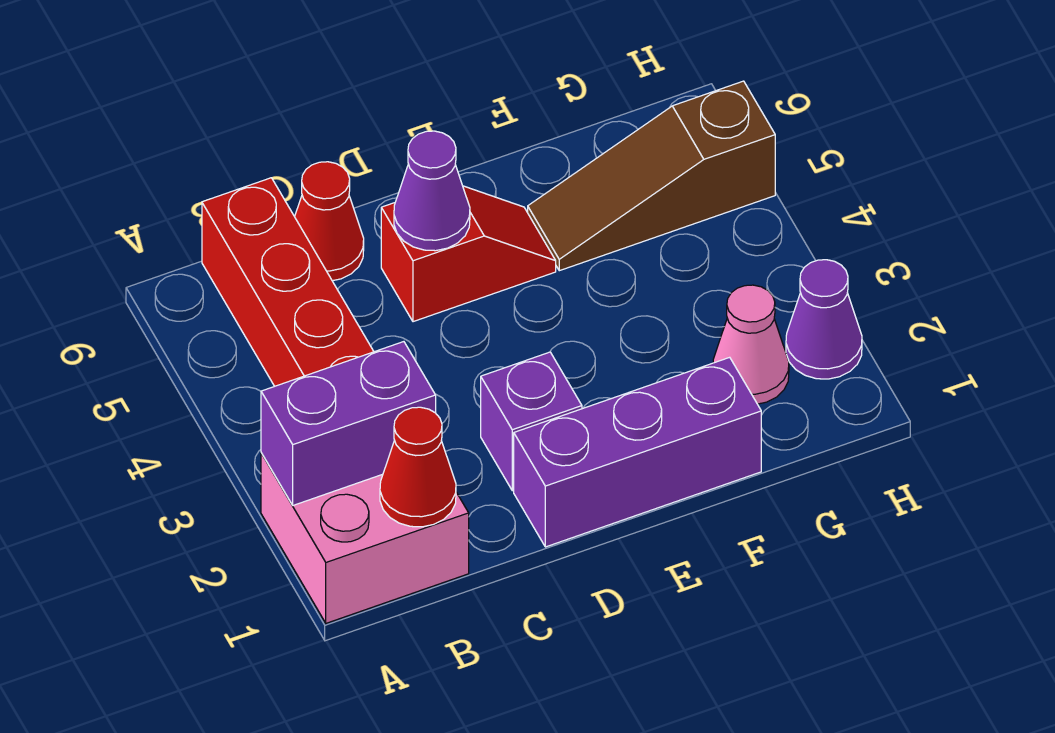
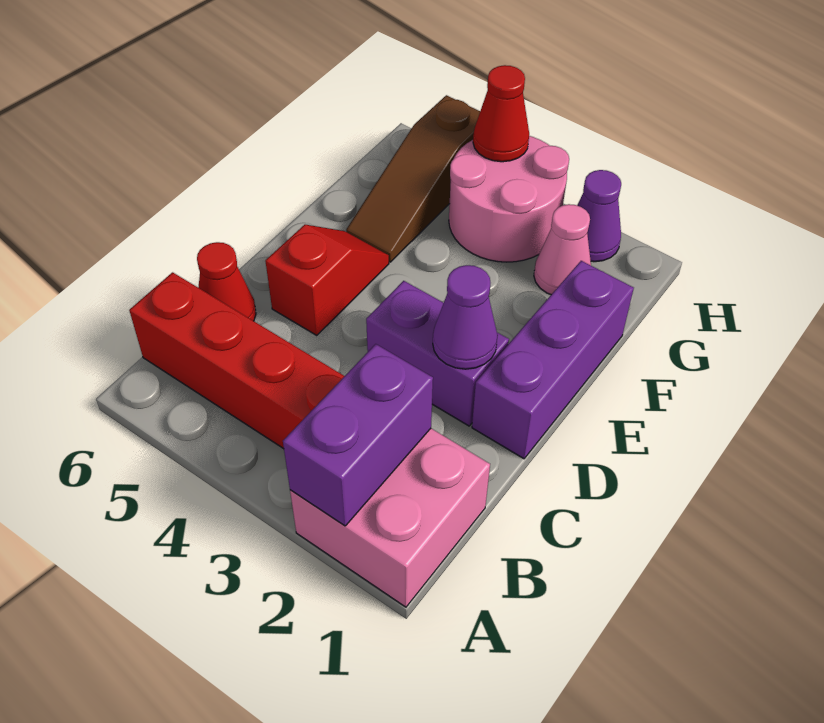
red 1x1 cone [380,407,456,527] -> red 1x1 cone moved to [473,65,529,162]
purple 1x1 brick [481,352,582,491] -> purple 1x2 brick [366,281,509,426]
purple 1x1 cone [394,131,470,251] -> purple 1x1 cone moved to [433,265,498,369]
none -> pink 2x2 round brick [449,136,569,262]

